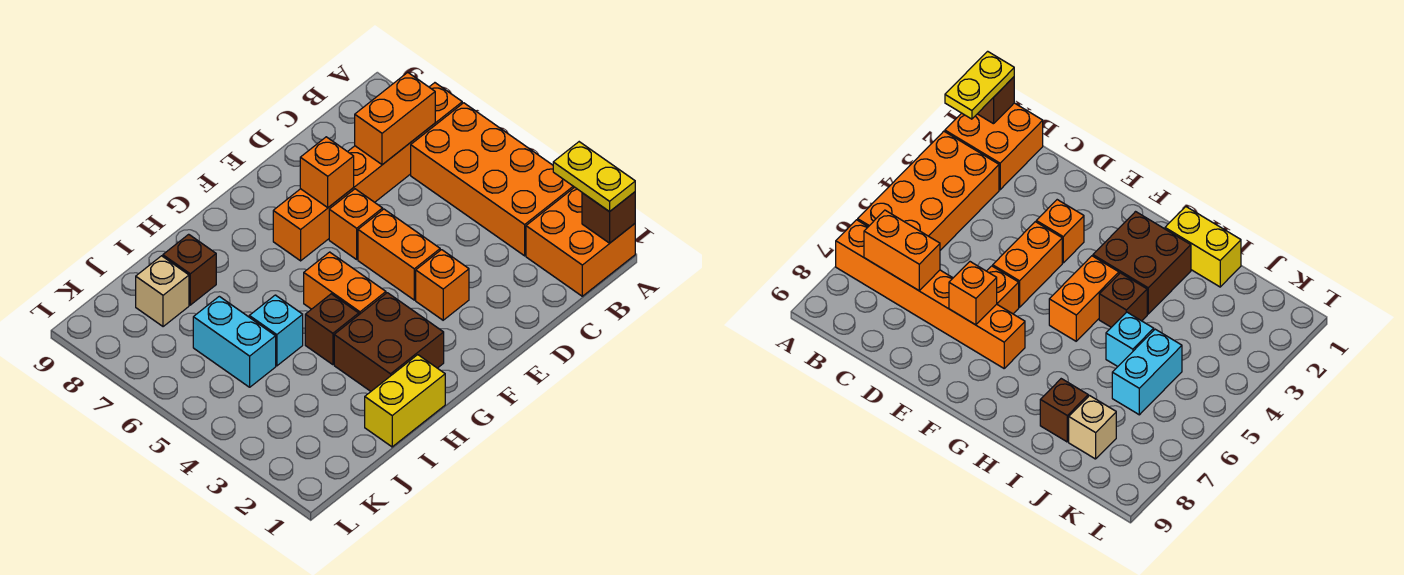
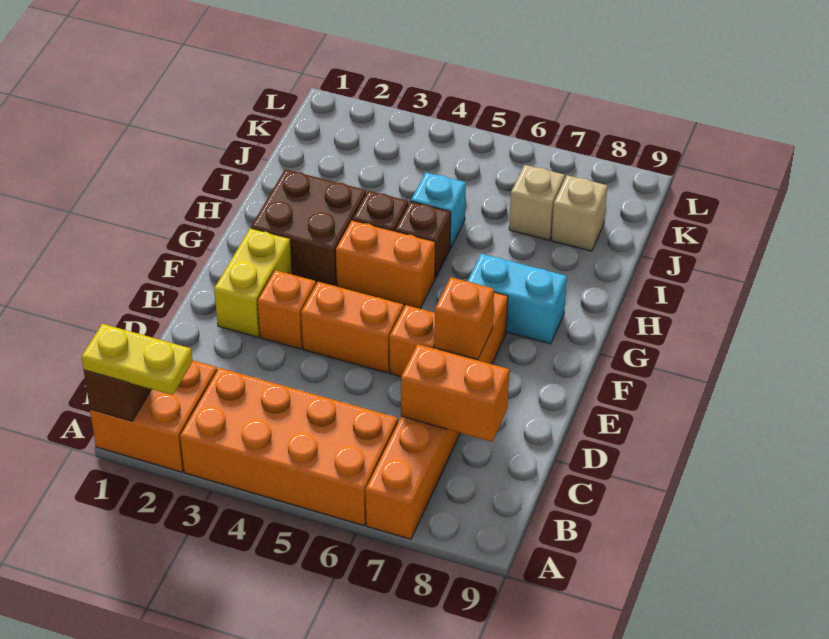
orange 1x2 brick [355,72,435,165] -> orange 1x2 brick turned to [401,344,509,442]
yellow 1x2 brick [365,355,445,447] -> yellow 1x2 brick moved to [214,228,292,337]
brown 1x1 brick [163,234,216,305] -> brown 1x1 brick moved to [395,201,451,278]
cyan 1x2 brick [193,296,276,387] -> cyan 1x2 brick moved to [468,254,567,344]
none -> tan 1x1 brick [509,165,565,240]

